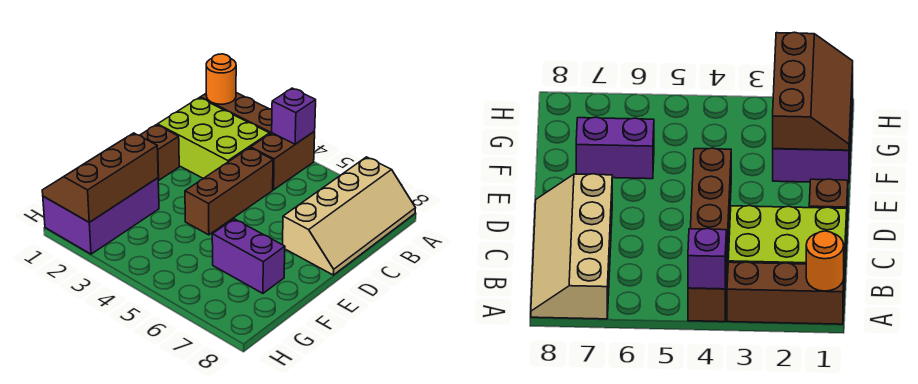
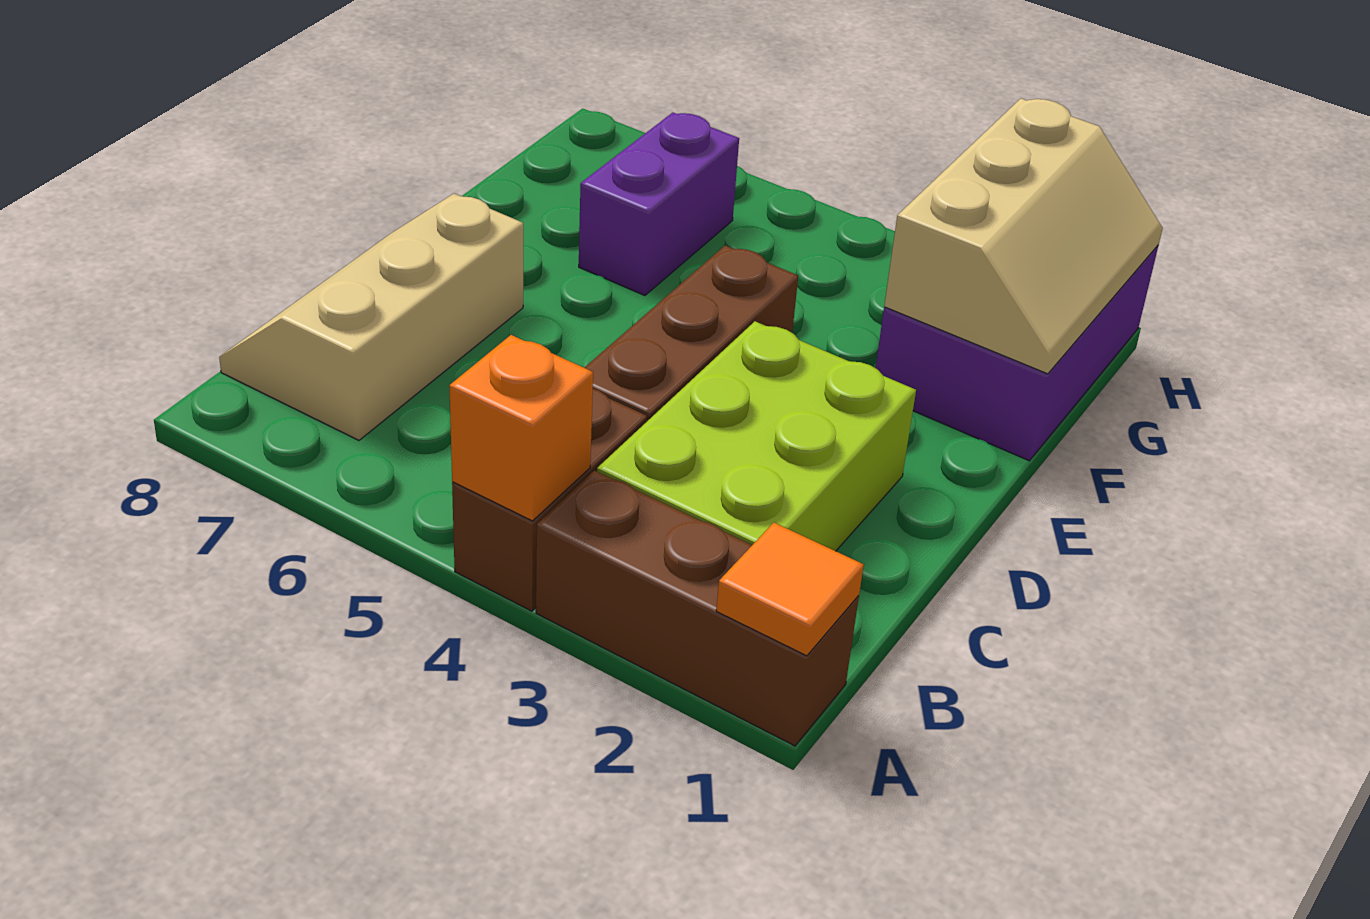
orange 1x1 round brick [206,54,236,104] -> orange 1x1 tile [716,523,864,656]
purple 1x1 brick [272,88,316,144] -> orange 1x1 brick [449,335,593,521]
tan 2x4 slope [283,157,415,275] -> tan 2x3 slope [219,193,523,440]
lime 2x3 brick [157,98,270,178] -> lime 2x3 brick turned to [597,321,916,551]
brown 1x1 brick [140,125,179,180] -> none
brown 2x3 slope [42,133,158,222] -> tan 2x3 slope [884,98,1163,374]
purple 1x2 brick [212,219,285,293] -> purple 1x2 brick turned to [579,113,739,295]

